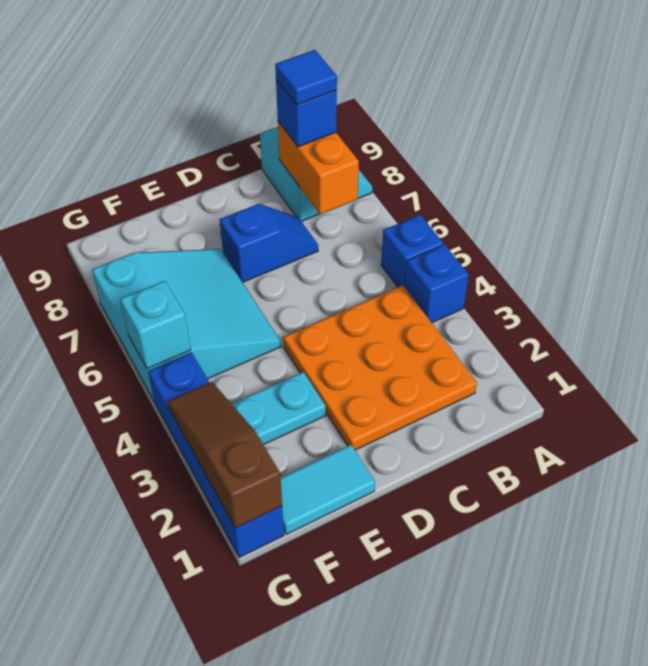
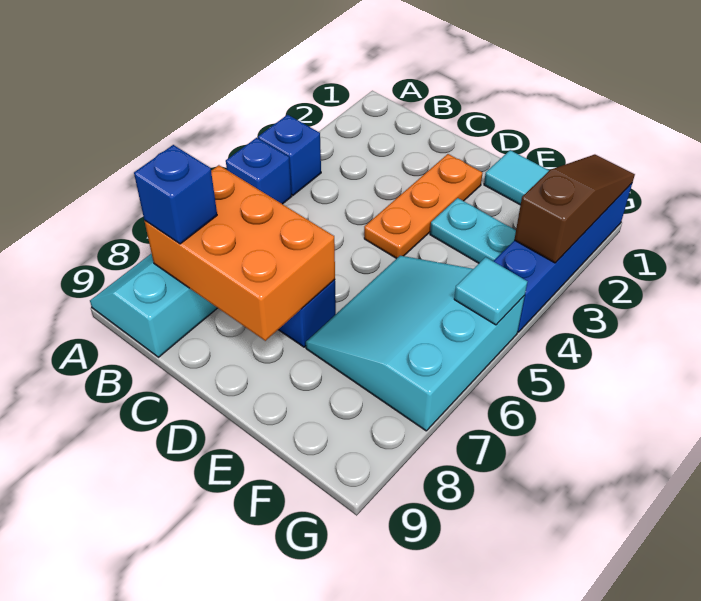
orange 3x3 plate [283,285,477,450] -> orange 1x3 plate [364,154,483,259]
orange 1x2 brick [278,122,359,214] -> orange 2x3 brick [145,165,335,341]
blue 1x1 tile [275,50,337,105] -> none
brown 1x3 slope [167,382,282,528] -> brown 1x3 slope turned to [514,154,635,263]
cyan 1x1 brick [120,281,191,369] -> cyan 1x1 tile [454,257,527,325]

